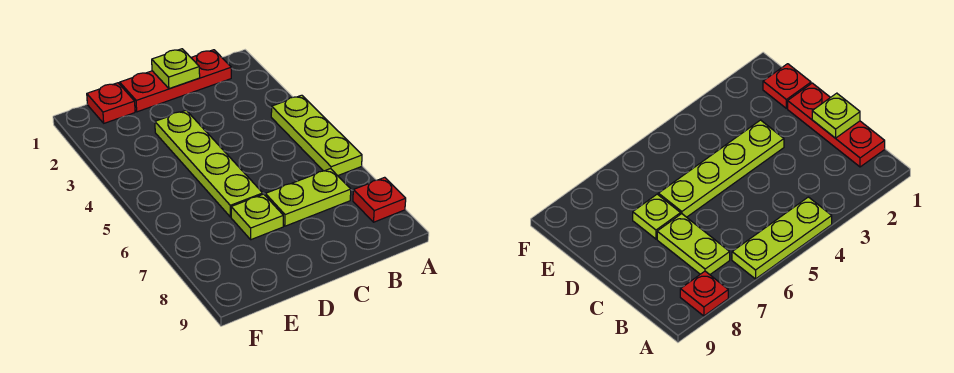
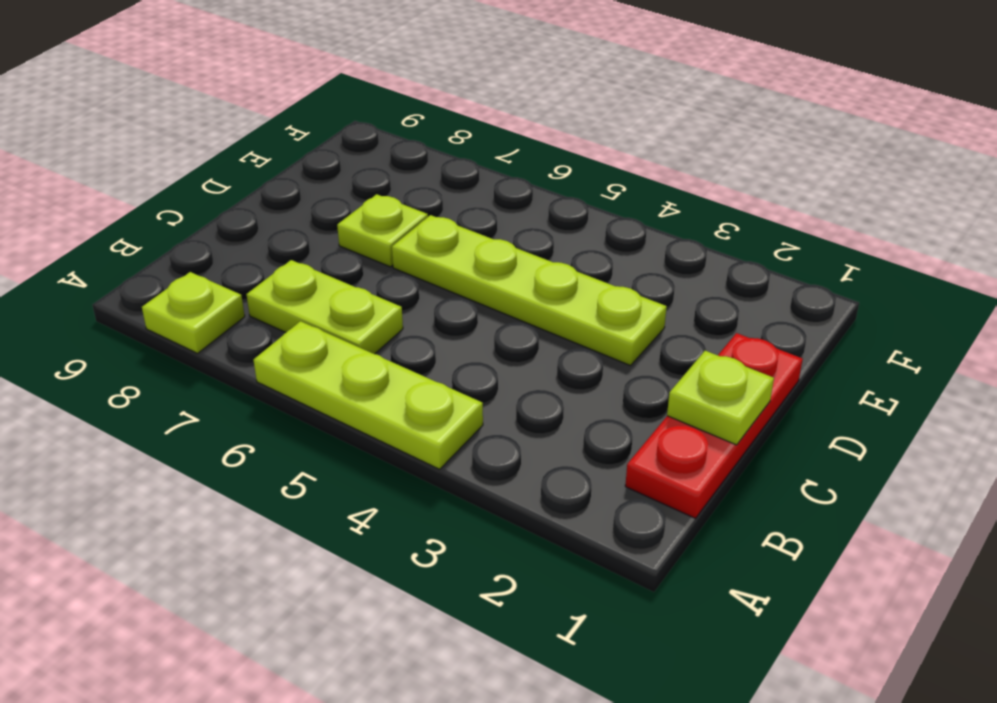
red 1x1 plate [353,177,406,222] -> lime 1x1 plate [142,272,245,353]
lime 1x2 plate [265,169,351,226] -> lime 1x2 plate turned to [246,260,403,354]
red 1x1 plate [87,83,135,123] -> none

